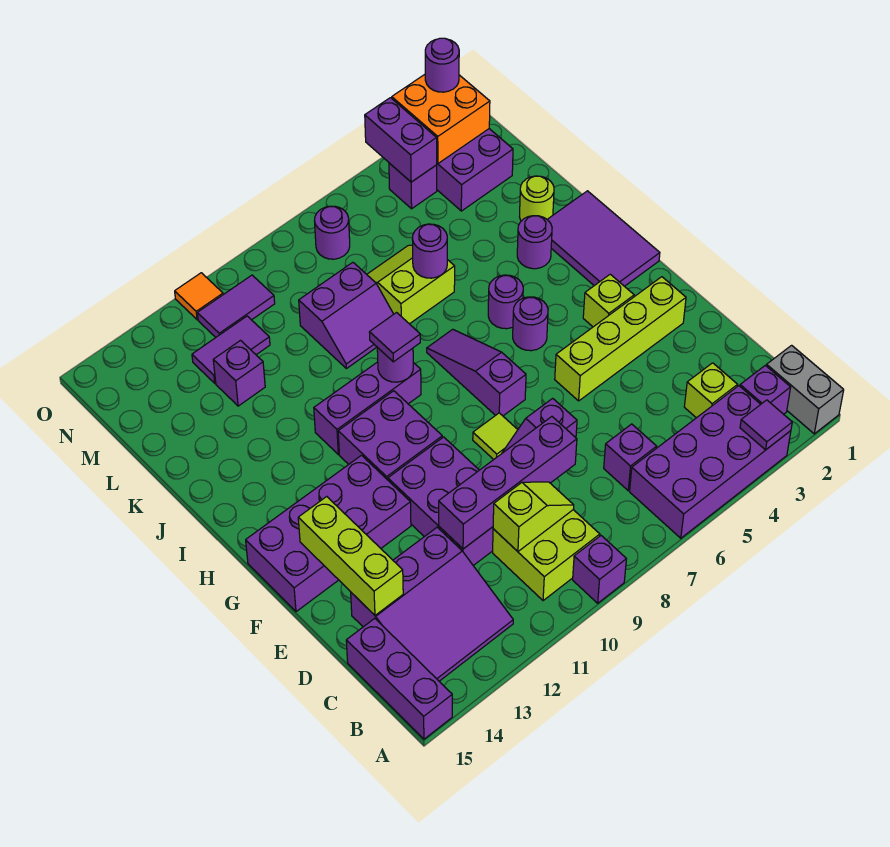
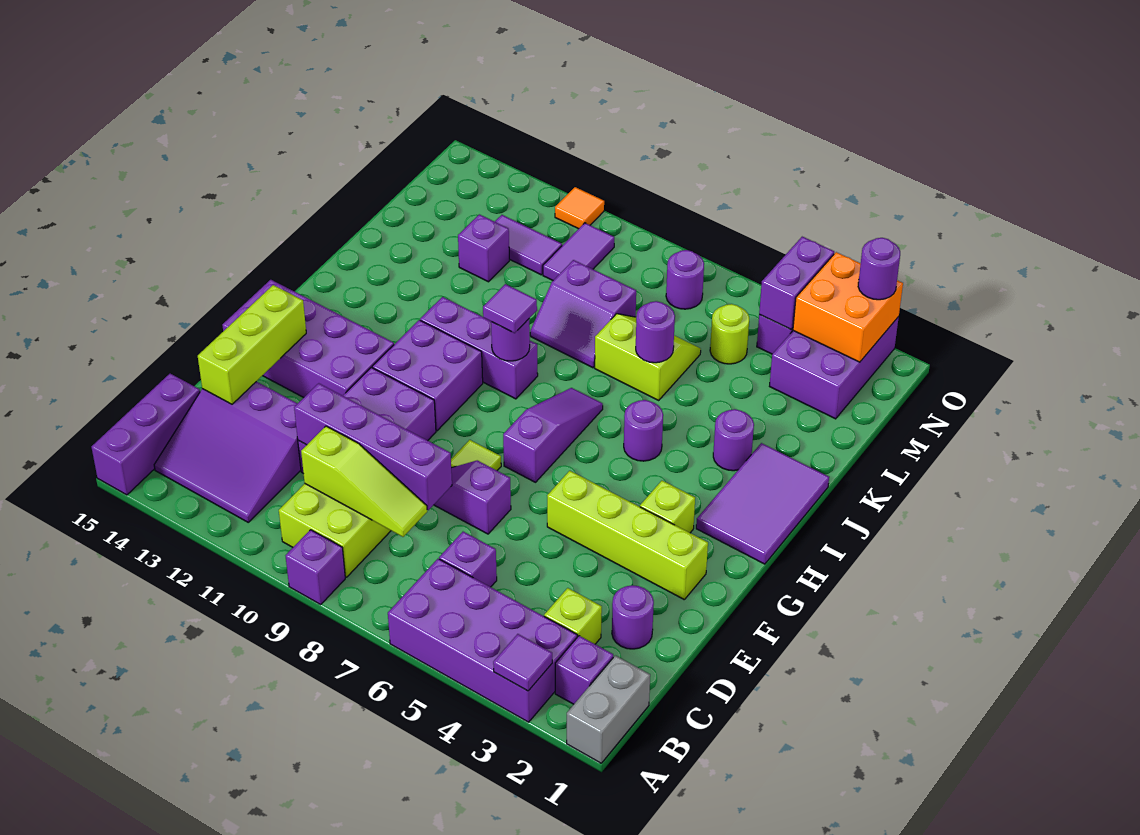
lime 1x2 slope [493,482,574,551] -> lime 1x3 slope [301,426,427,537]
purple 1x1 round brick [513,297,548,351] -> purple 1x1 round brick moved to [612,585,654,649]
lime 1x1 round brick [520,176,554,221] -> lime 1x1 round brick moved to [710,304,749,364]
purple 1x2 tile [197,275,275,337] -> purple 1x2 tile turned to [543,223,614,280]

